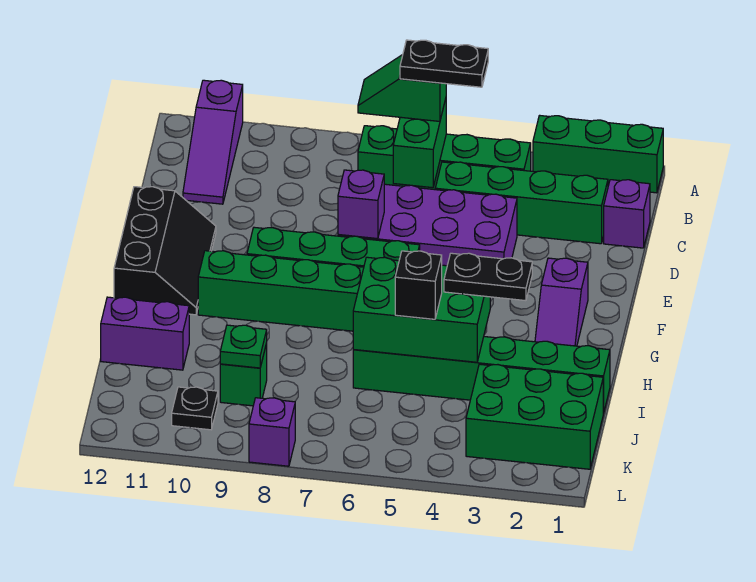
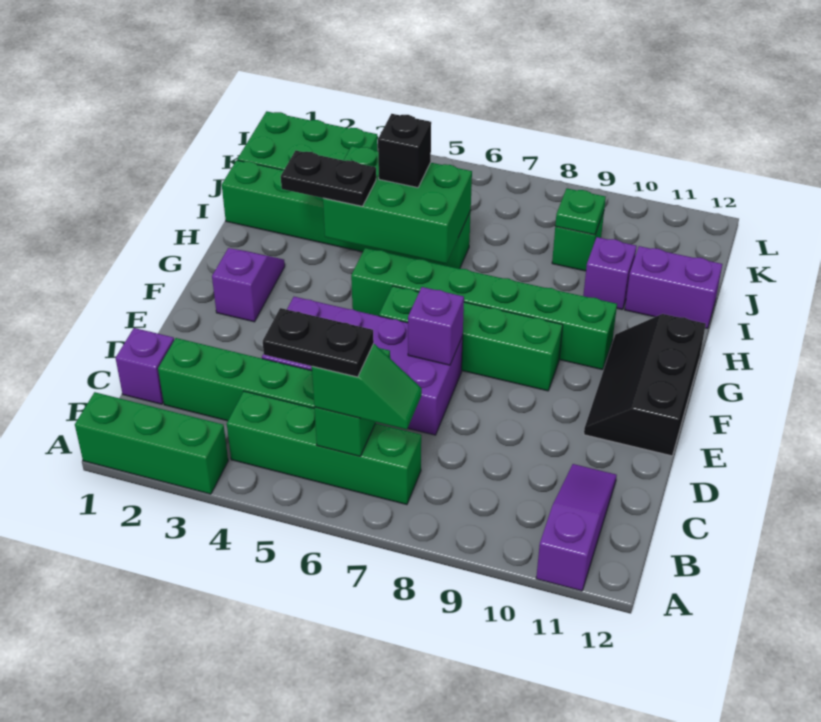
black 1x1 plate [172,387,218,430] -> none
purple 1x1 brick [249,398,295,466] -> purple 1x1 brick moved to [583,237,637,310]

